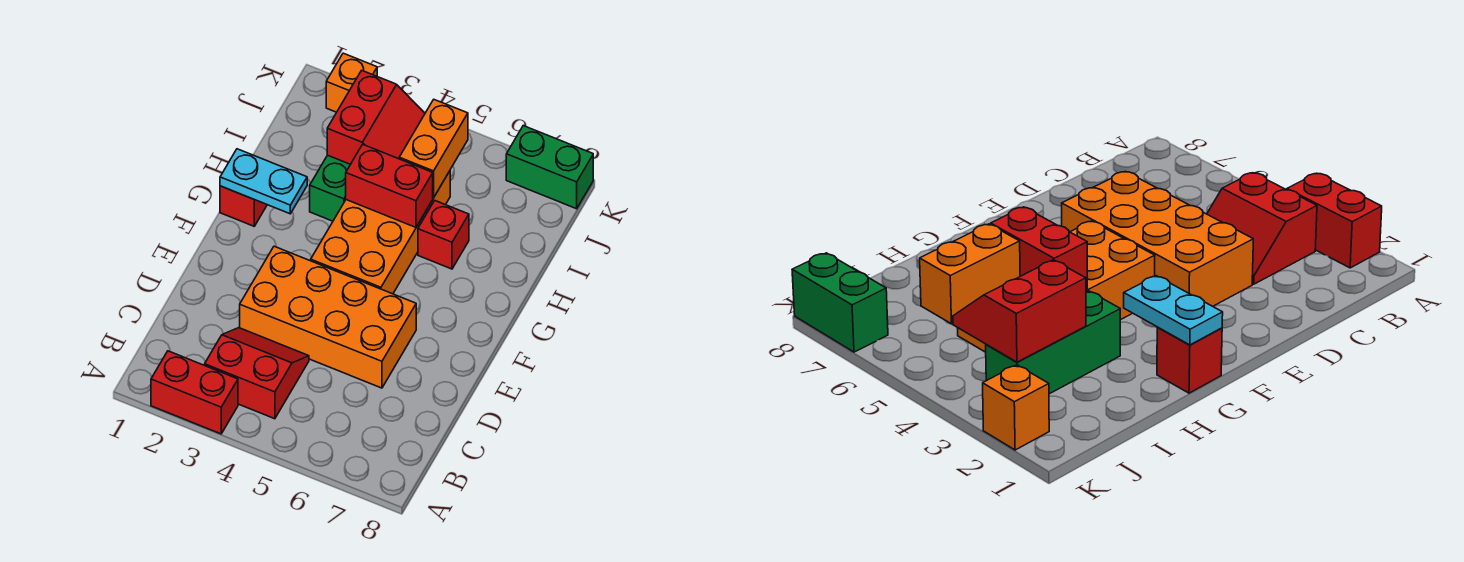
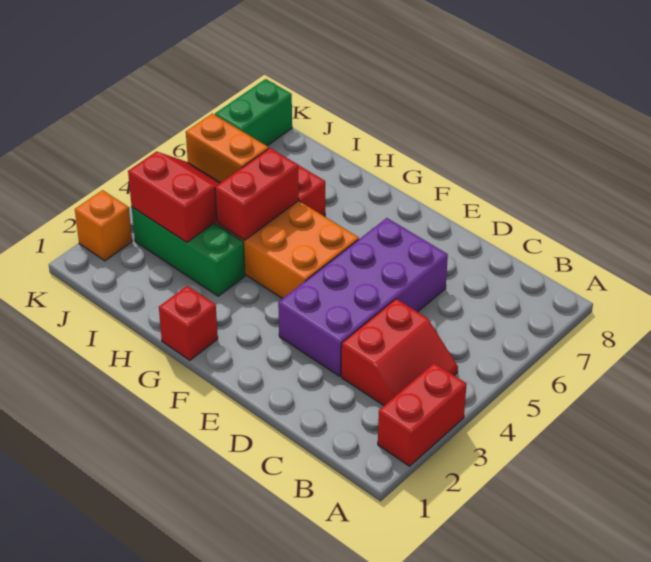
red 2x2 slope [205,328,309,419] -> red 2x2 slope turned to [341,299,458,406]
orange 2x4 brick [240,246,416,388] -> purple 2x4 brick [278,218,448,376]
cyan 1x2 plate [220,149,307,214] -> none

